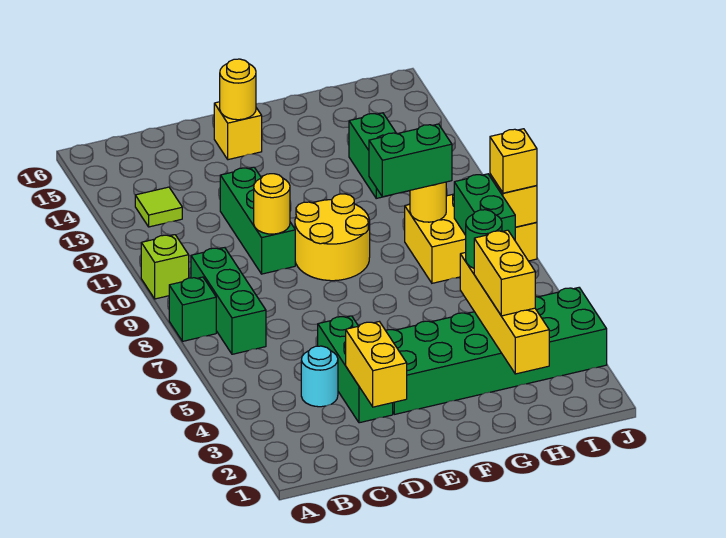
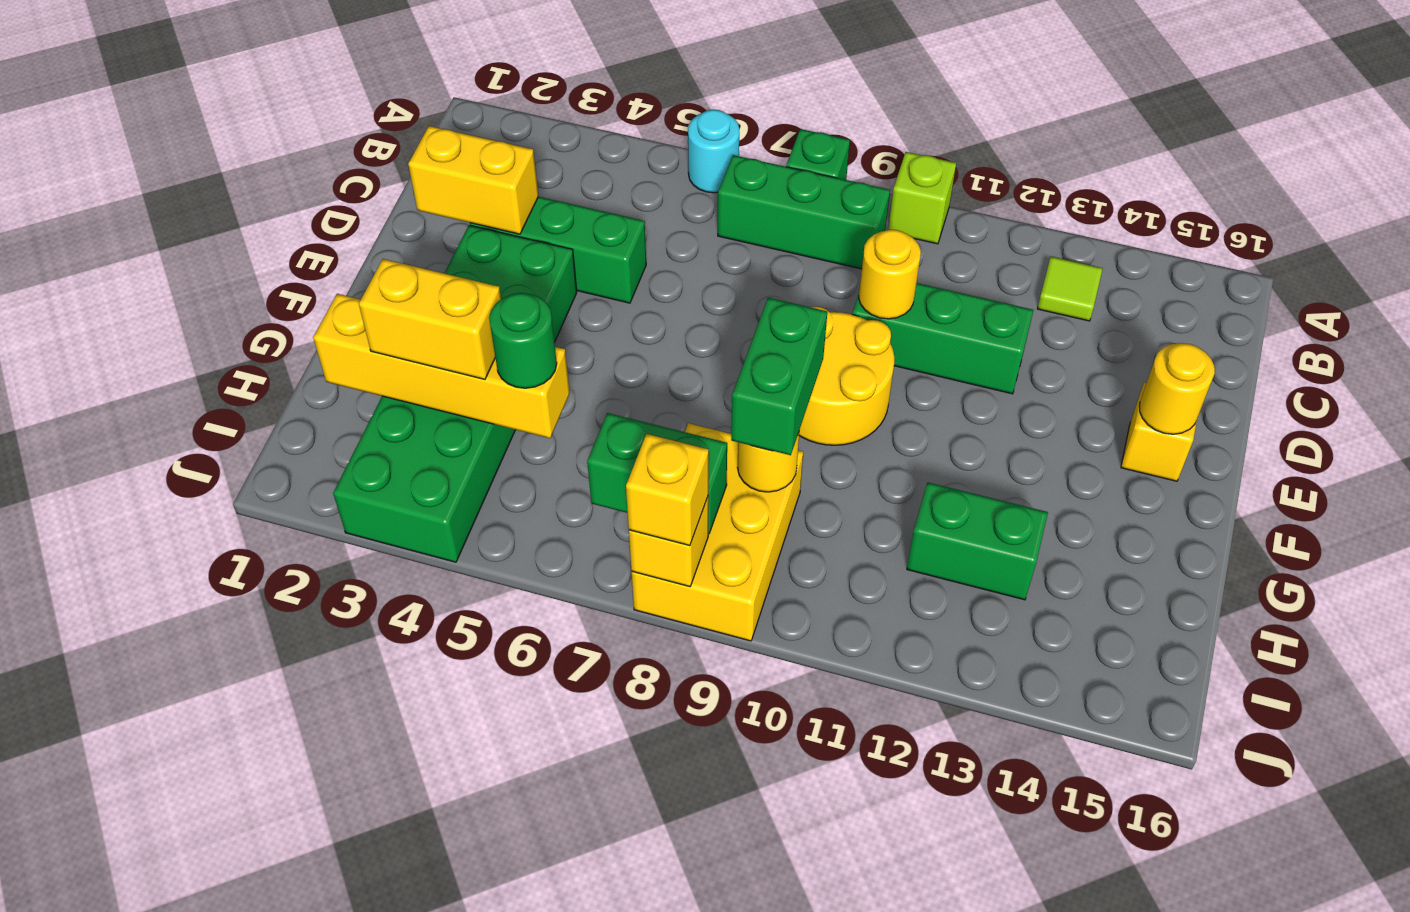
cyan 1x1 round brick [301,346,338,407] -> cyan 1x1 round brick moved to [688,110,739,193]

